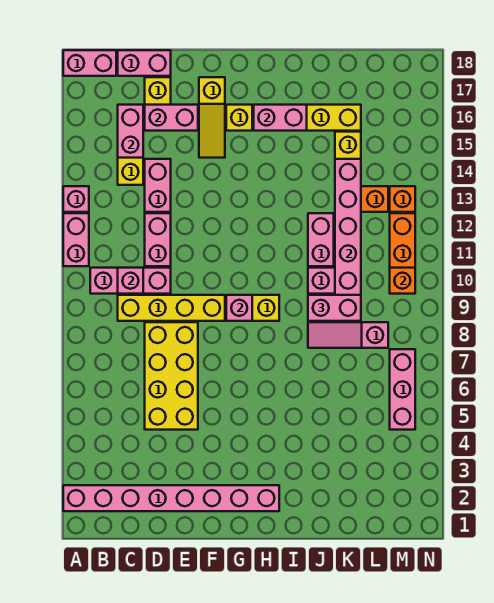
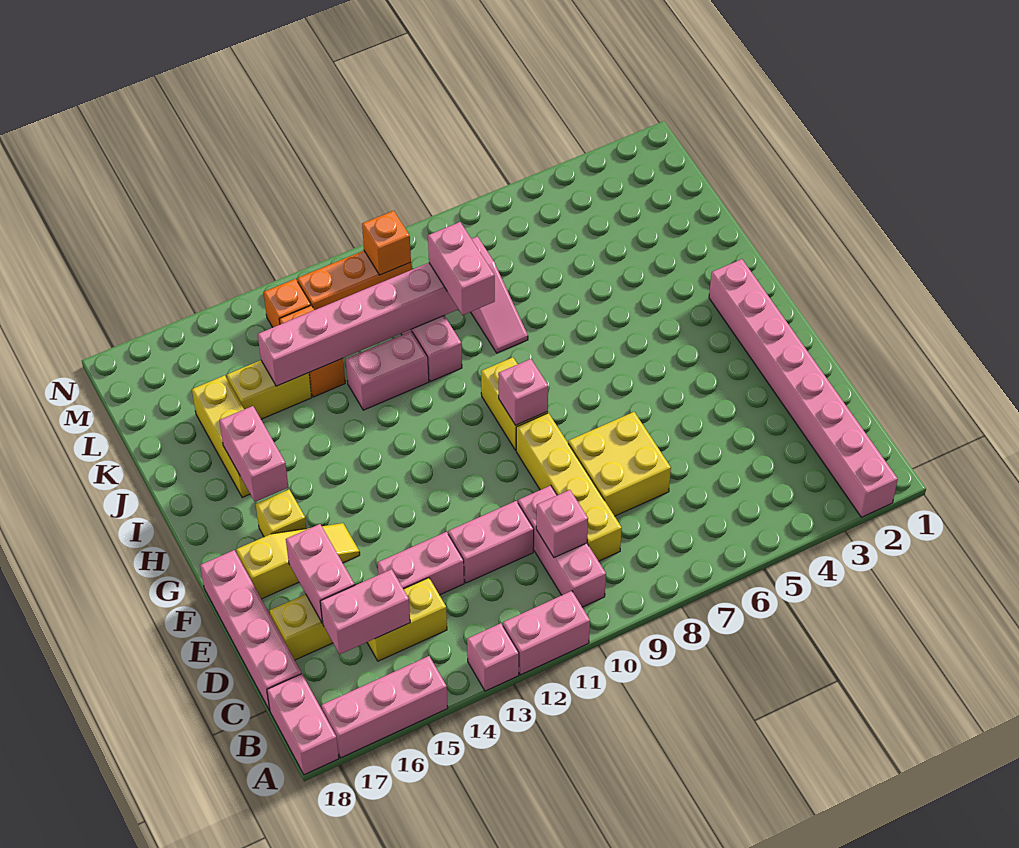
pink 1x2 brick [118,50,171,76] -> pink 1x4 brick [200,550,301,711]
yellow 2x4 brick [145,322,198,430] -> yellow 2x2 brick [568,412,671,516]
pink 1x3 brick [390,349,415,430] -> pink 1x3 brick moved to [321,656,448,758]

